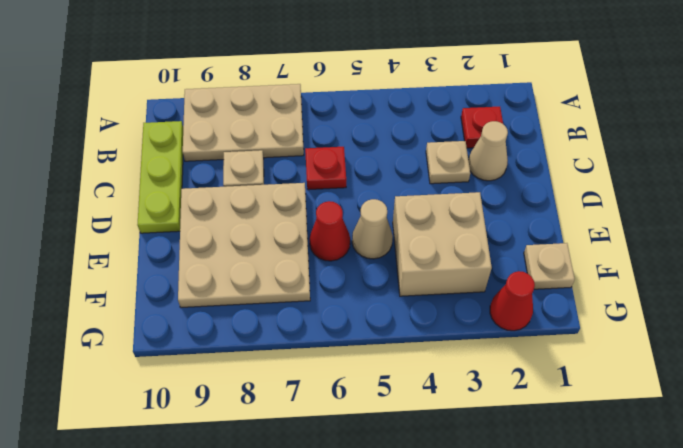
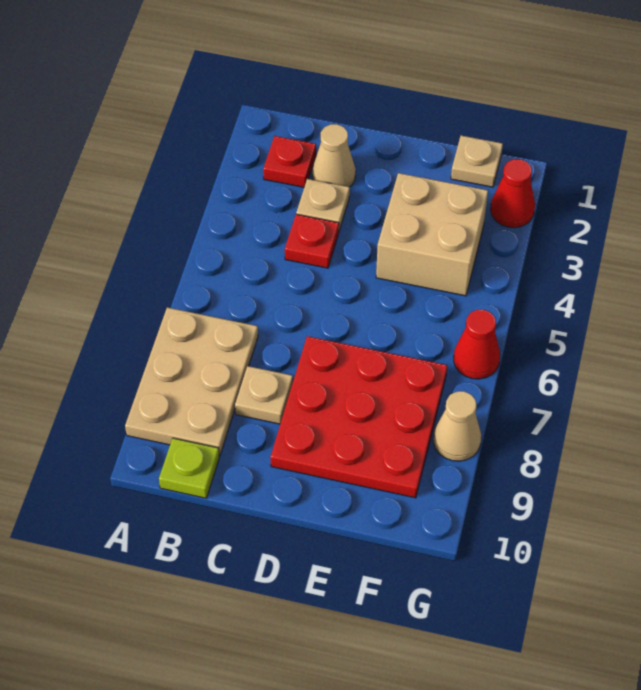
lime 1x3 plate [137,121,183,233] -> lime 1x1 plate [159,438,219,498]
red 1x1 plate [305,147,346,190] -> red 1x1 plate moved to [285,214,339,268]
tan 3x3 plate [178,183,310,308] -> red 3x3 plate [271,336,447,498]
tan 1x1 cone [352,199,393,259] -> tan 1x1 cone moved to [433,391,481,461]
red 1x1 cone [310,201,350,261] -> red 1x1 cone moved to [454,310,500,379]

